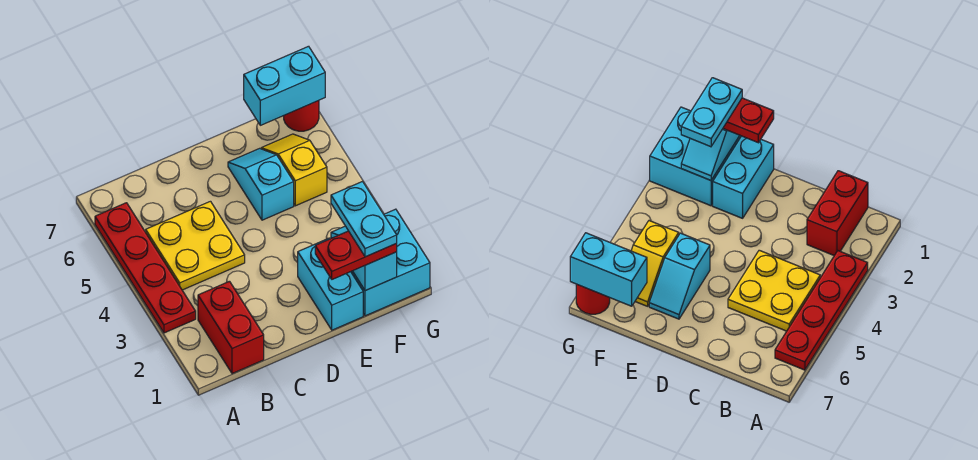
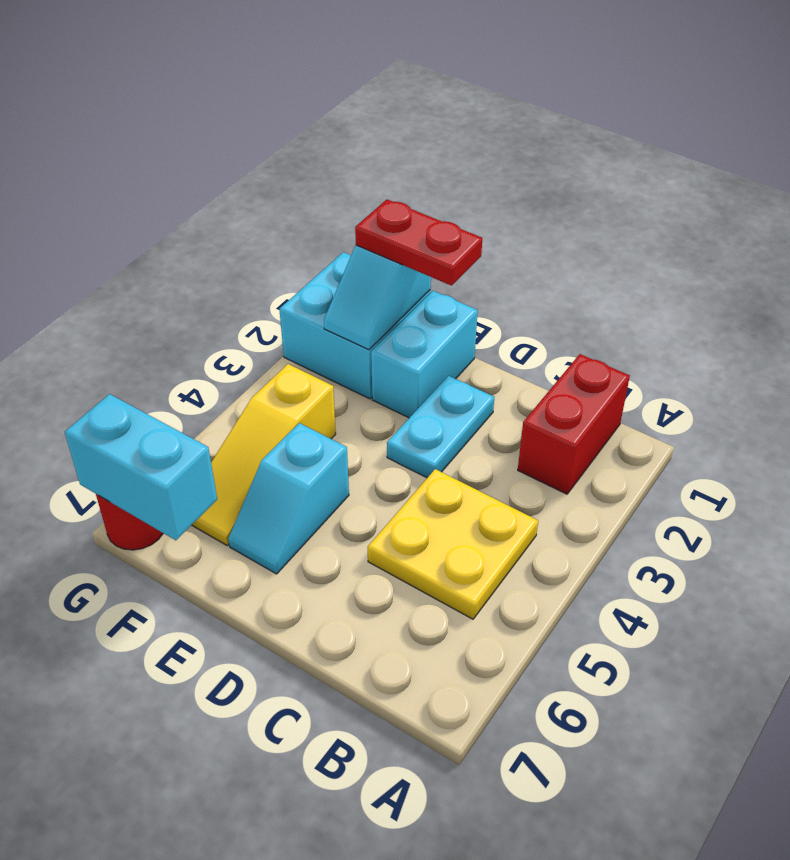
red 1x4 plate [95,203,196,333] -> none
cyan 1x2 plate [331,182,397,257] -> cyan 1x2 plate moved to [387,376,494,478]
yellow 1x2 slope [261,134,327,206] -> yellow 1x3 slope [192,364,336,545]

